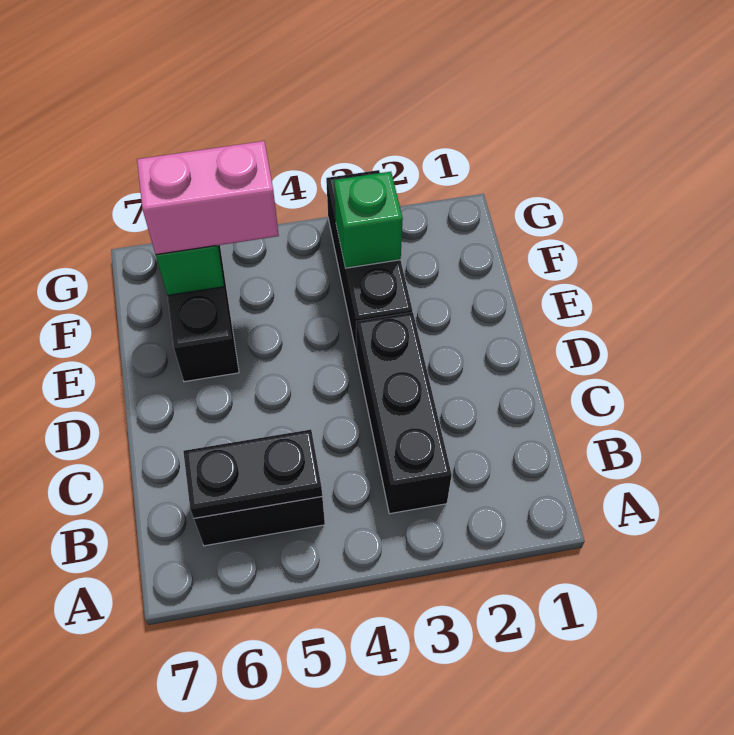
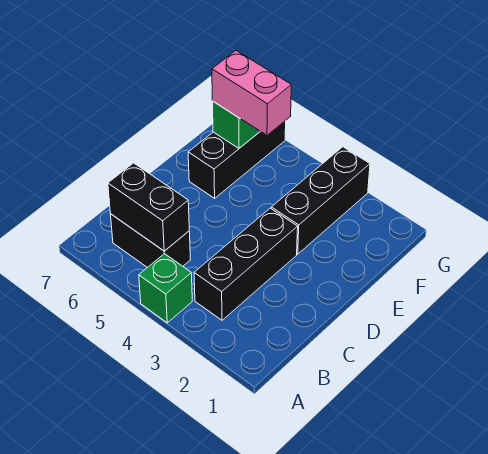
black 1x2 plate [183,430,322,518] -> black 1x2 brick [108,163,189,251]
green 1x1 brick [334,172,403,268] -> green 1x1 brick moved to [139,254,192,323]

